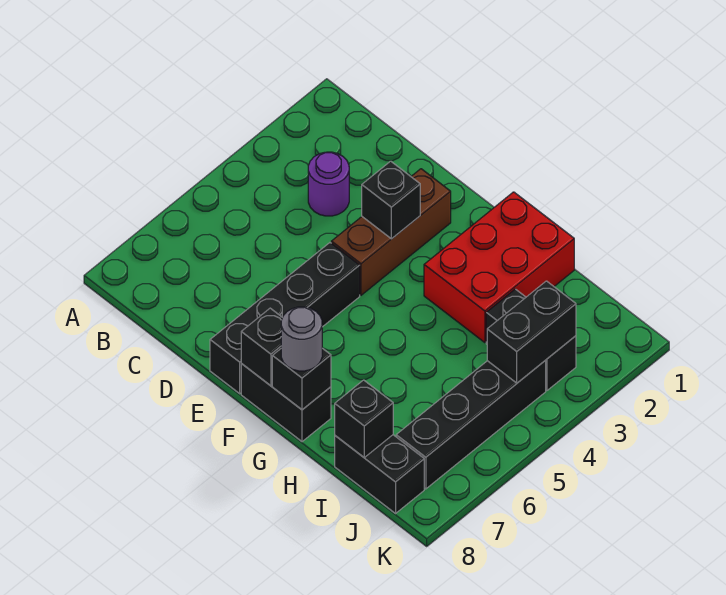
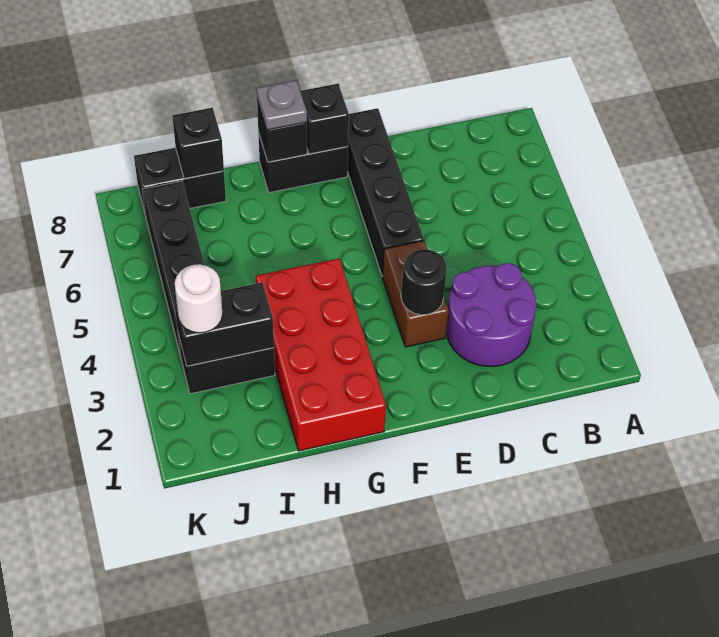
purple 1x1 round brick [308,152,349,216] -> purple 2x2 round brick [446,263,536,366]
brown 1x3 brick [331,169,451,295] -> brown 1x2 brick [383,241,449,347]
black 1x1 brick [362,161,420,239] -> black 1x1 round brick [401,249,447,315]
red 2x3 brick [424,192,574,343] -> red 2x4 brick [256,258,386,451]
grey 1x1 round brick [281,307,322,371] -> grey 1x1 plate [257,80,307,130]
black 1x2 brick [487,281,576,383] -> black 1x2 brick turned to [174,283,274,366]
none -> white 1x1 round brick [175,264,223,333]

